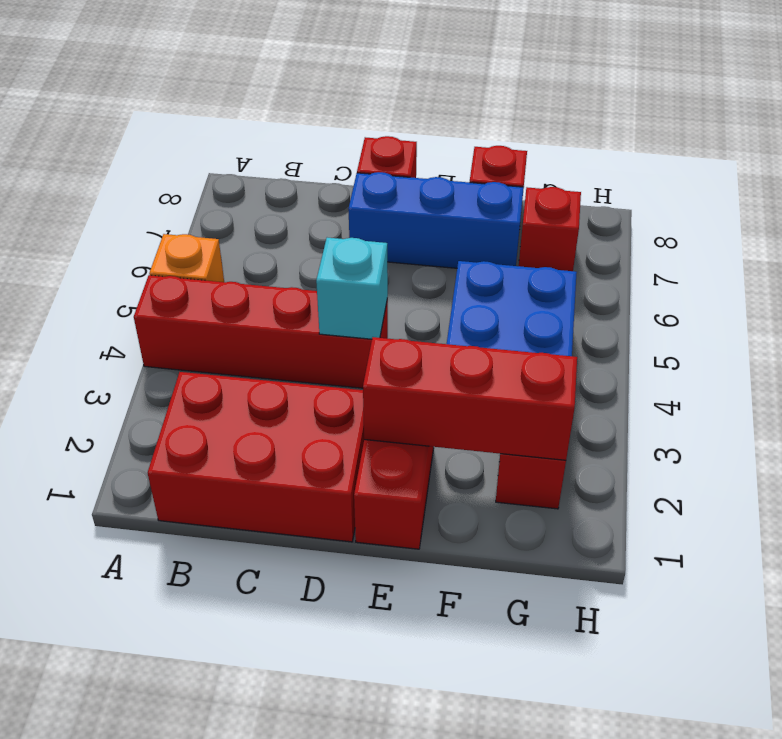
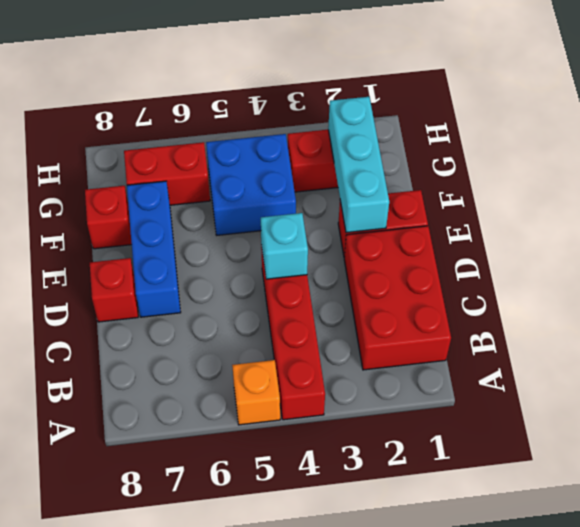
red 1x3 brick [363,337,577,460] -> cyan 1x3 brick [328,97,389,233]
red 1x1 brick [519,187,581,271] -> red 1x2 brick [124,142,210,205]

